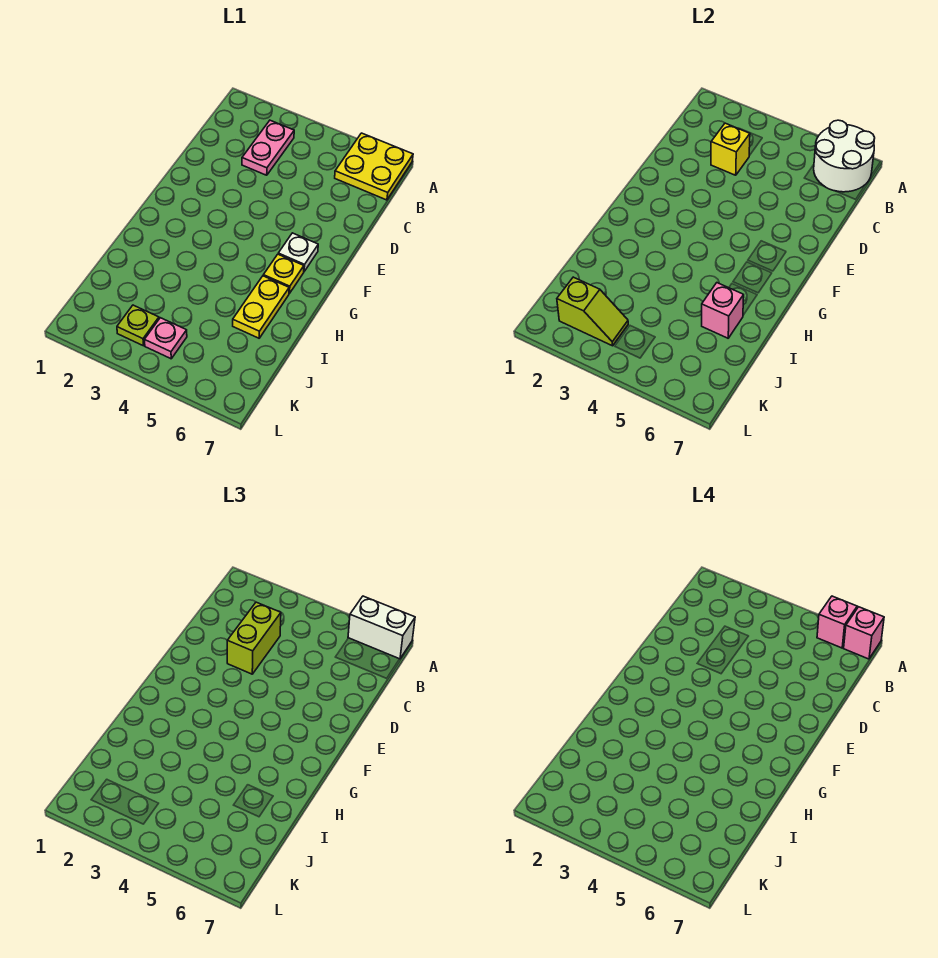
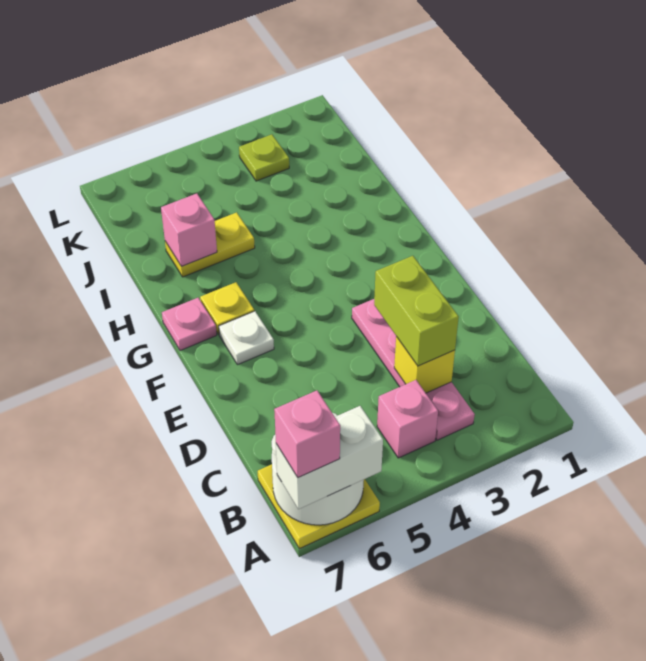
pink 1x1 brick [817,596,857,648] -> pink 1x1 brick moved to [377,380,438,458]
pink 1x2 plate [242,120,294,175] -> pink 1x4 plate [352,299,475,440]
yellow 1x2 plate [233,276,289,338] -> yellow 1x2 plate turned to [165,212,255,277]
lime 1x2 slope [557,277,628,346] -> none
pink 1x1 plate [145,318,187,359] -> pink 1x1 plate moved to [162,298,217,351]

